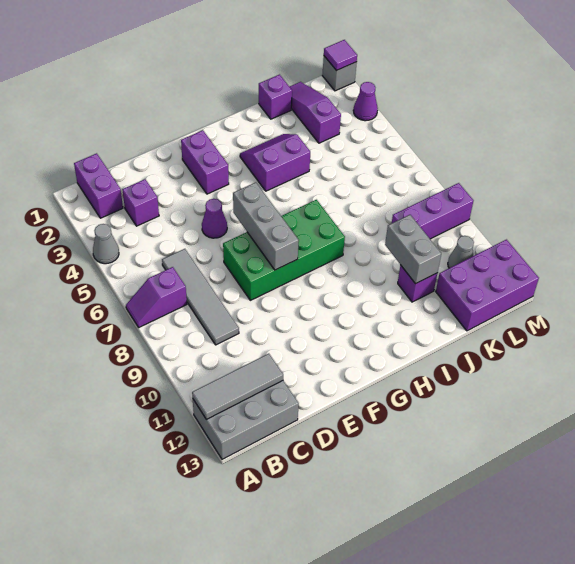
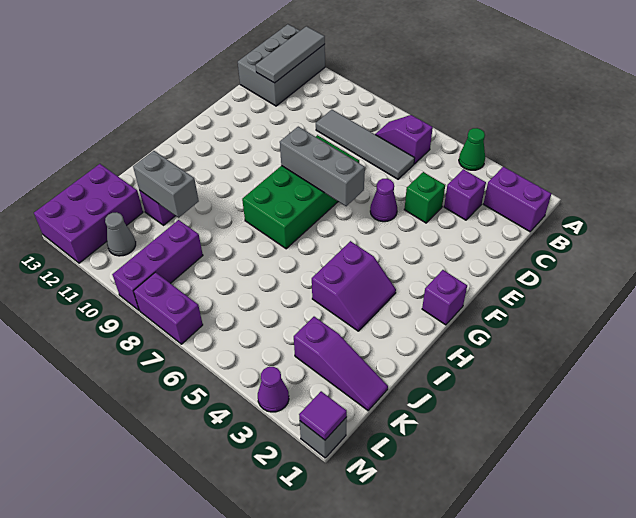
grey 1x1 cone [93,224,119,264] -> green 1x1 cone [459,128,485,170]
purple 1x2 slope [126,267,187,327] -> purple 1x2 slope turned to [375,115,433,164]
none -> green 1x1 brick [404,172,445,223]
purple 1x2 brick [181,130,229,194] -> purple 1x2 brick moved to [134,272,203,344]
purple 1x1 brick [259,75,292,119] -> purple 1x1 brick moved to [422,270,467,325]

